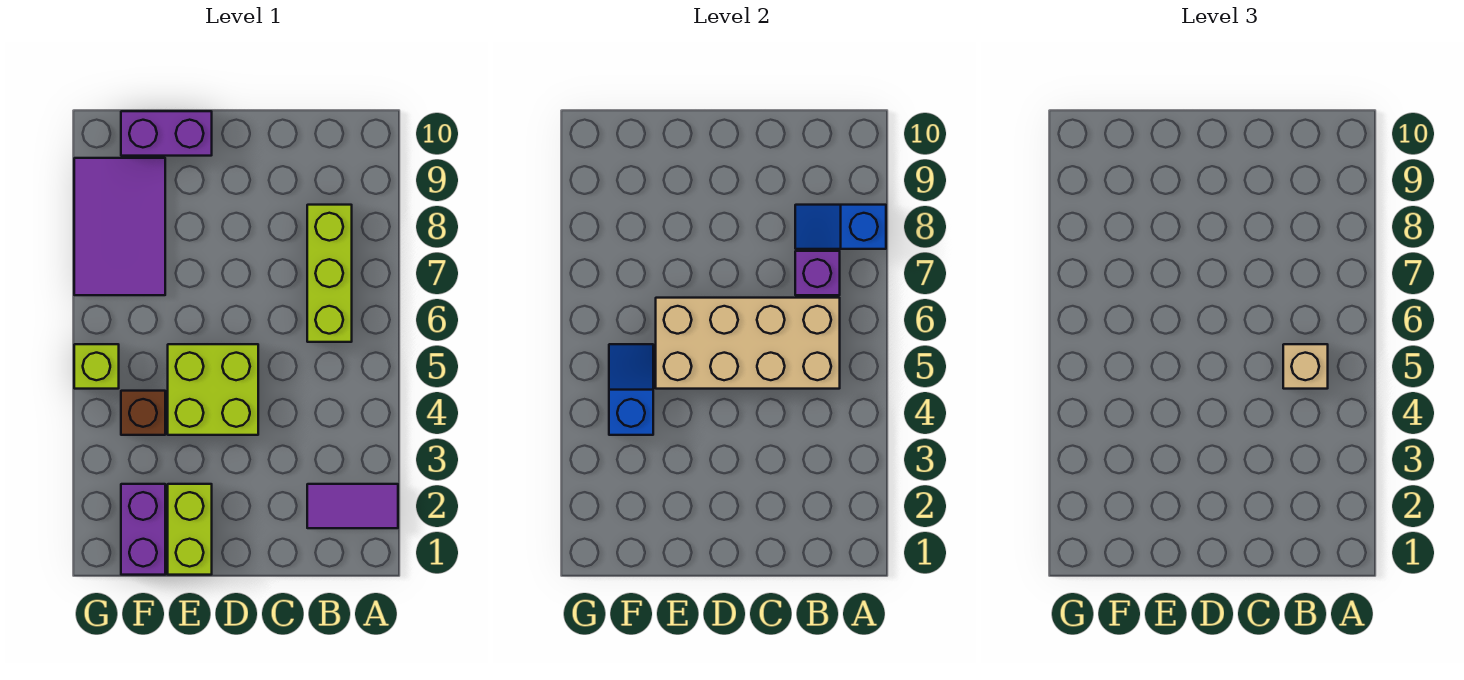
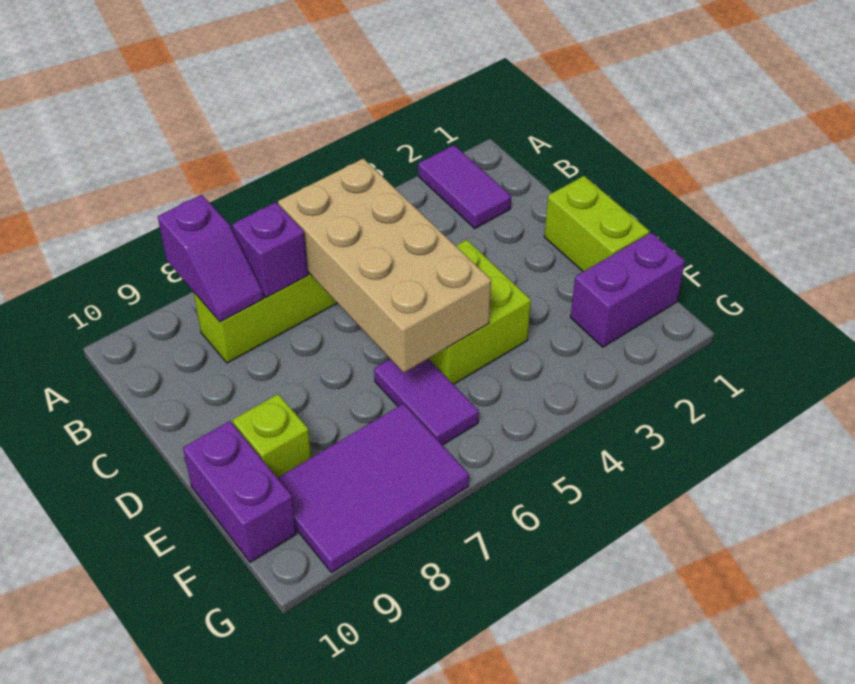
blue 1x2 slope [795,205,886,249] -> purple 1x2 slope [158,195,264,322]
tan 1x1 brick [1283,344,1328,389] -> none
lime 1x2 brick [168,484,212,575] -> lime 1x2 brick turned to [544,176,650,272]
none -> purple 1x2 tile [374,359,479,445]
brown 1x1 brick [121,391,165,435] -> none
blue 1x2 slope [609,344,653,435] -> none
lime 1x1 brick [74,344,119,389] -> lime 1x1 brick moved to [233,394,311,478]

